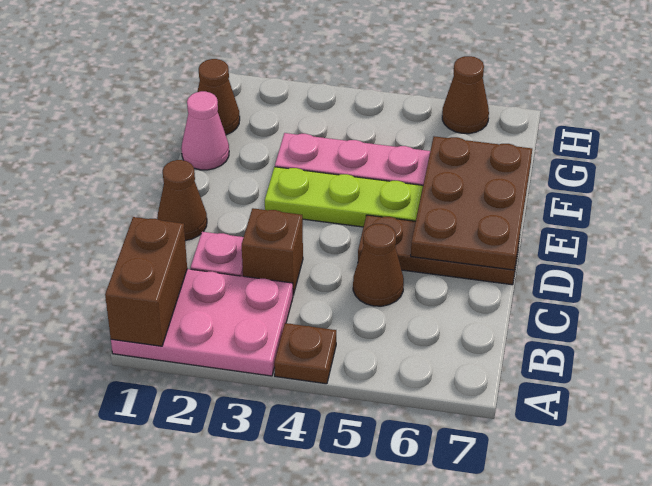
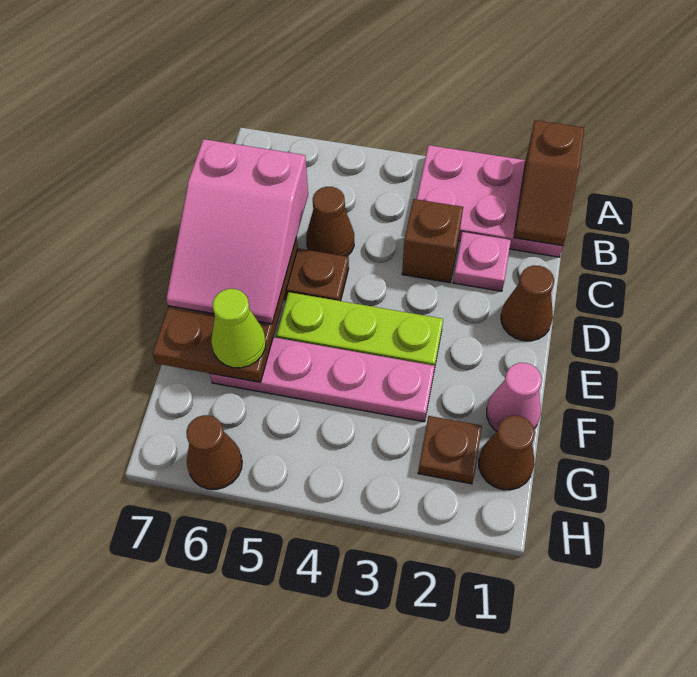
brown 1x2 brick [105,217,187,346] -> brown 1x2 slope [514,120,584,246]
brown 1x1 plate [274,323,336,384] -> brown 1x1 plate moved to [418,416,482,484]
none -> pink 2x3 slope [166,139,308,324]
none -> lime 1x1 cone [211,289,266,368]

